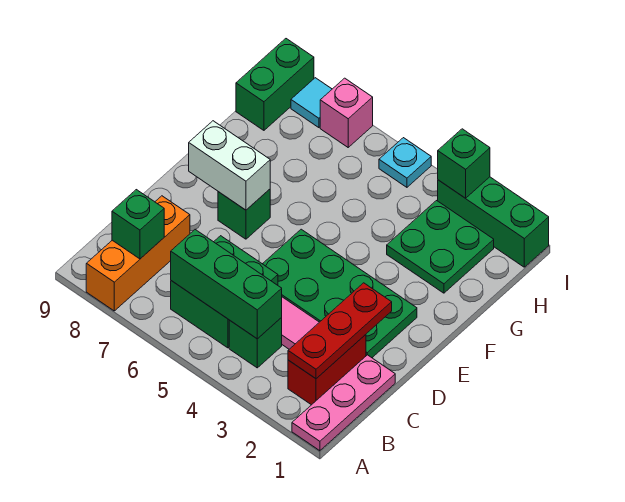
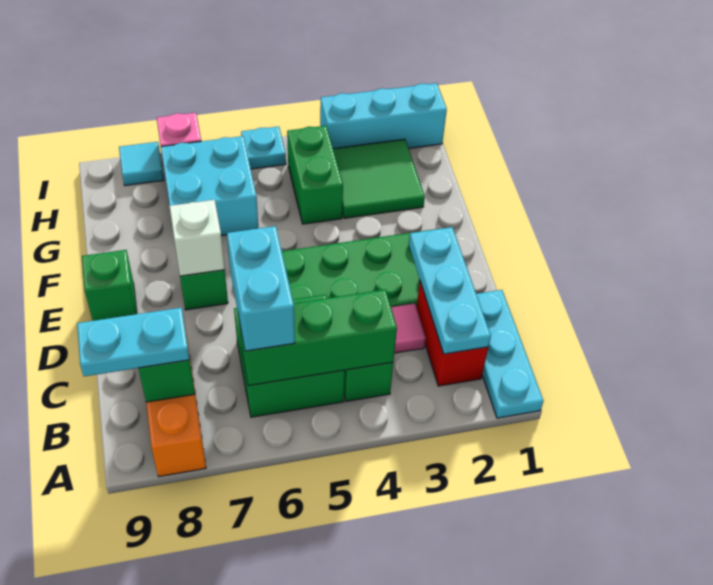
pink 1x3 plate [292,355,395,451] -> cyan 1x3 plate [476,290,543,418]
red 1x3 plate [288,283,392,379] -> cyan 1x3 plate [409,227,491,354]
none -> cyan 1x2 brick [227,226,295,351]
none -> cyan 1x2 plate [77,308,189,376]
white 1x2 brick [189,121,270,210] -> white 1x1 brick [169,200,225,276]
green 2x2 plate [387,201,494,293] -> green 2x2 tile [333,139,425,218]
none -> cyan 2x2 brick [161,136,258,236]
green 1x2 brick [236,39,314,130] -> green 1x2 brick moved to [287,126,343,224]
green 1x3 brick [438,177,549,267] -> cyan 1x3 brick [320,83,447,149]
green 1x1 brick [438,129,490,198] -> green 1x1 brick moved to [82,250,137,321]

